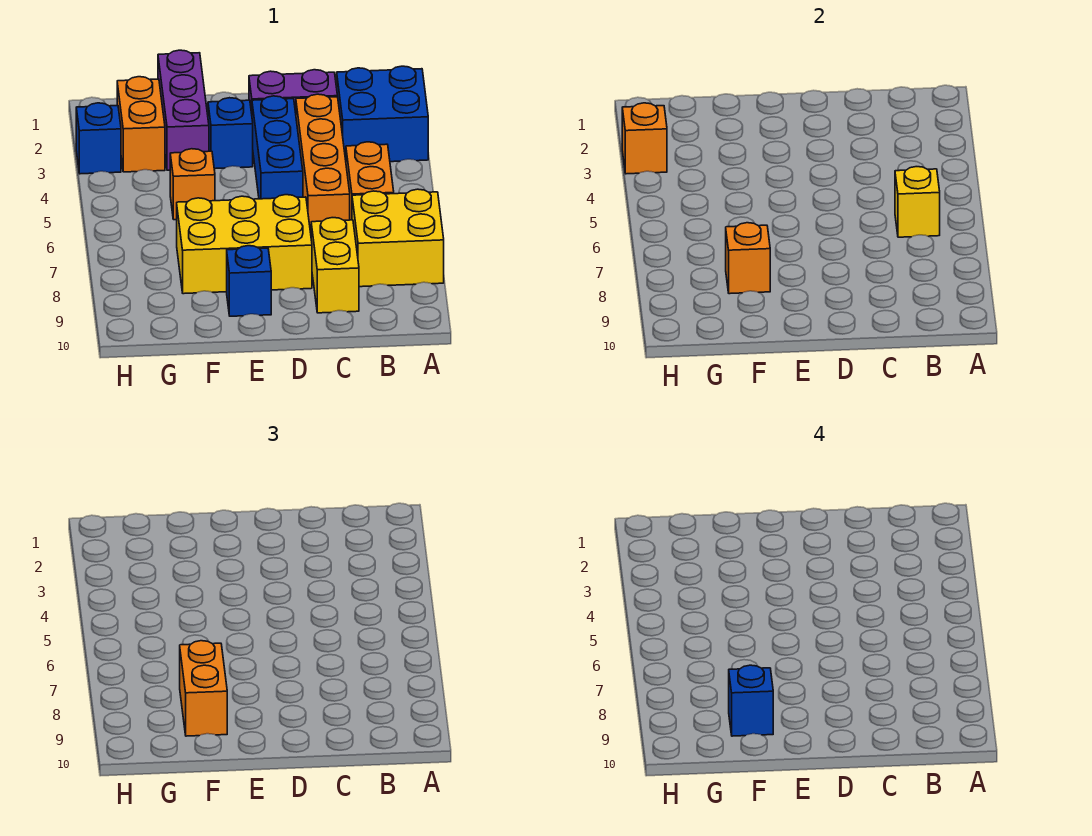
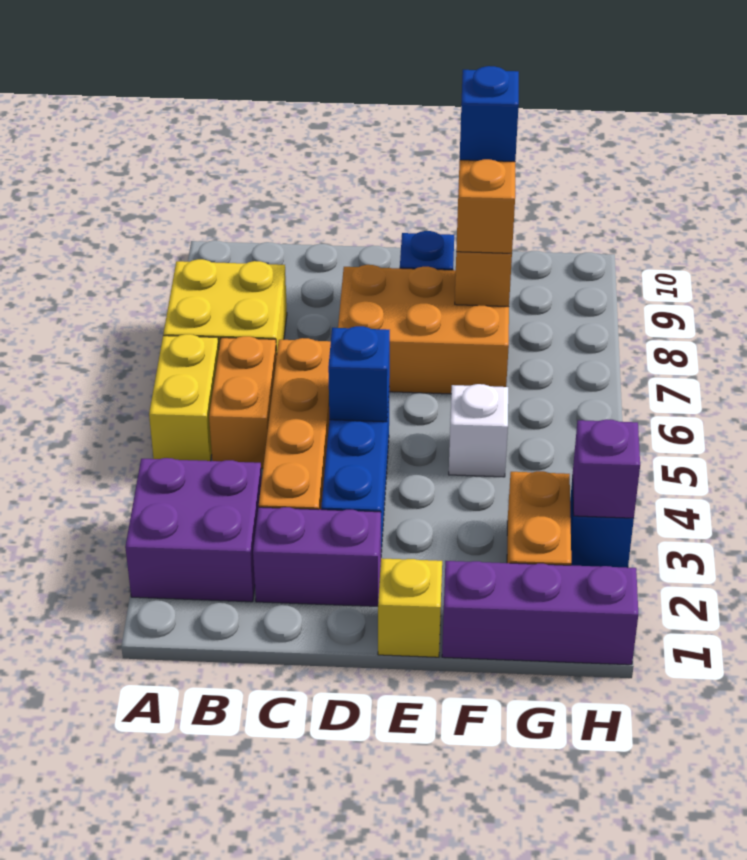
blue 2x2 brick [337,66,428,162] -> purple 2x2 brick [125,458,262,602]
yellow 1x1 brick [895,167,940,237] -> yellow 1x1 brick moved to [378,558,442,657]
yellow 1x2 brick [311,218,359,313] -> yellow 1x2 brick moved to [149,334,219,461]
yellow 2x3 brick [177,195,312,294] -> orange 2x3 brick [338,265,509,394]
blue 1x1 brick [208,98,253,169] -> blue 1x1 brick moved to [328,326,390,422]
purple 1x3 brick [158,50,209,170] -> purple 1x3 brick turned to [442,561,638,665]
orange 1x1 brick [170,149,215,220] -> white 1x1 brick [449,384,508,477]
orange 1x1 brick [622,103,667,174] -> purple 1x1 brick [573,419,640,518]

